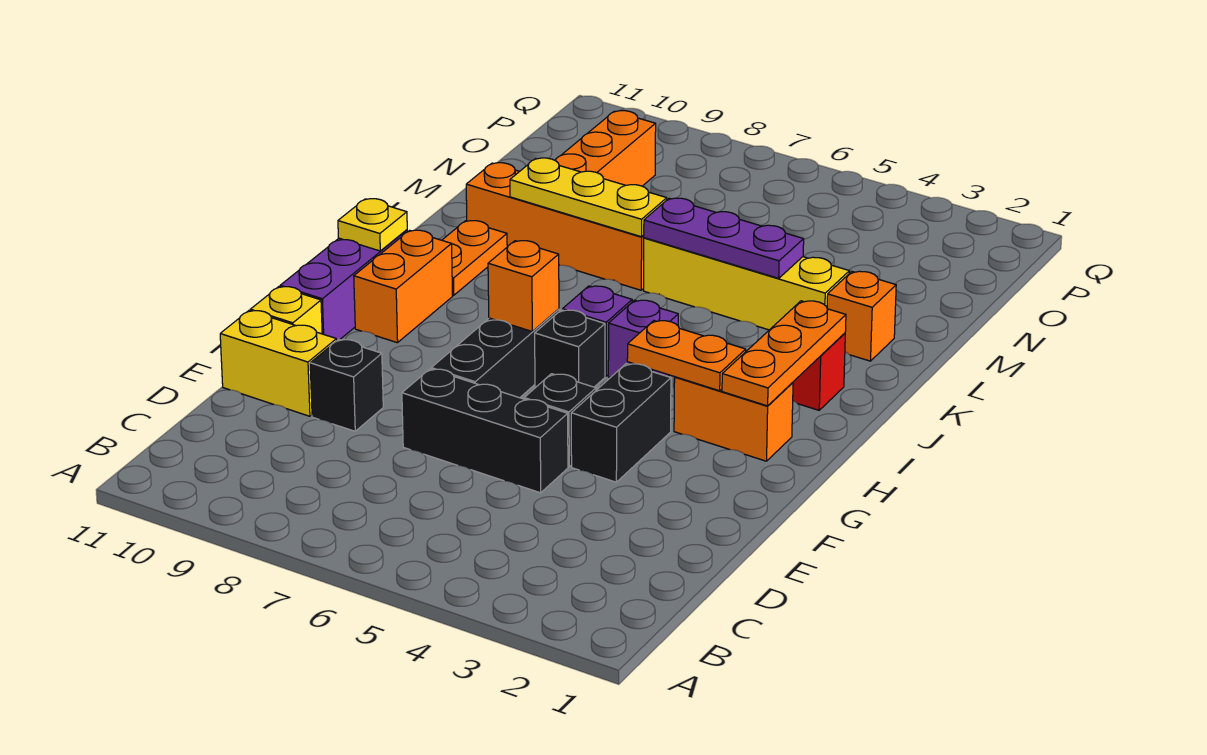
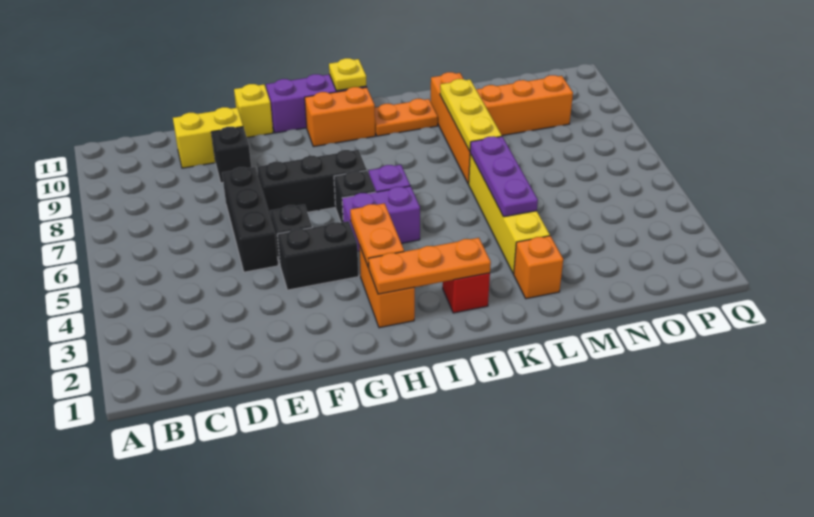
yellow 1x2 brick [220,311,337,416] -> yellow 1x2 brick turned to [173,107,243,168]
orange 1x1 brick [488,241,559,331] -> none
purple 1x1 brick [608,300,678,378] -> purple 1x2 brick [342,186,420,251]

